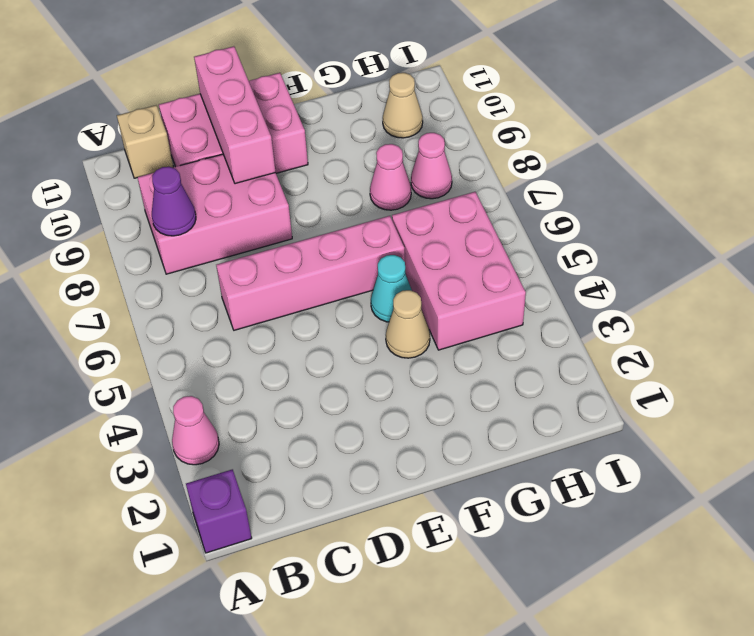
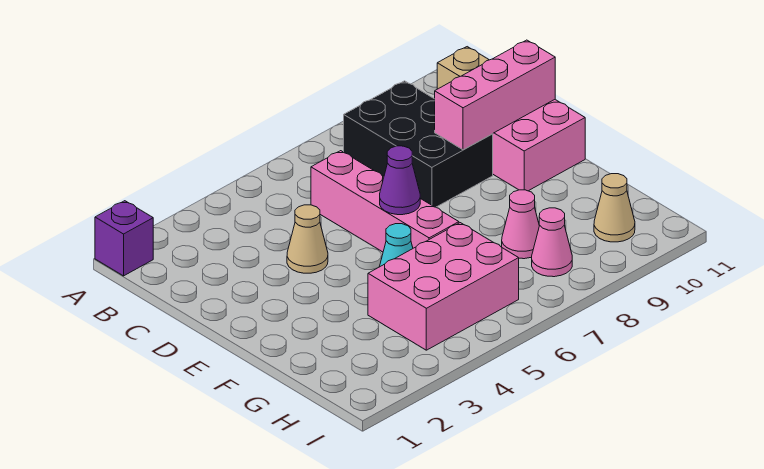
pink 1x1 cone [172,396,219,465] -> none
pink 2x3 brick [137,154,292,274] -> black 2x3 brick [344,81,493,207]
purple 1x1 cone [152,167,196,236] -> purple 1x1 cone moved to [380,146,420,215]
tan 1x1 cone [386,290,430,358] -> tan 1x1 cone moved to [287,205,328,273]

